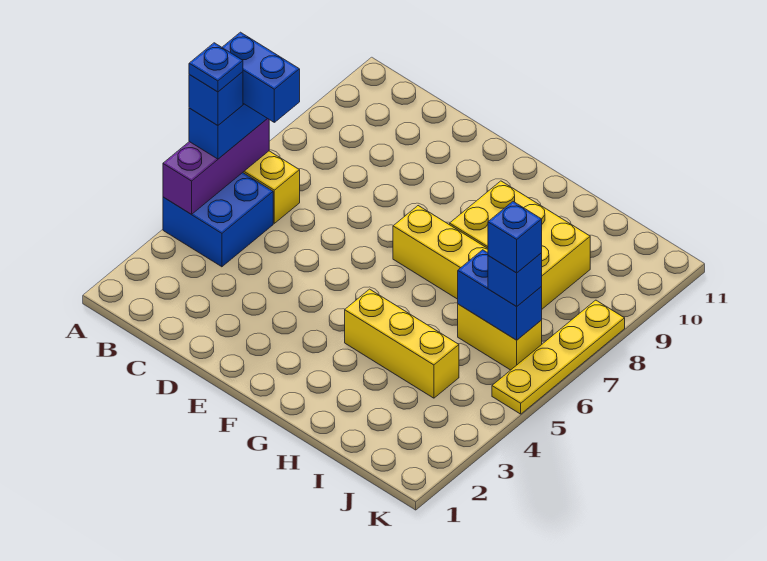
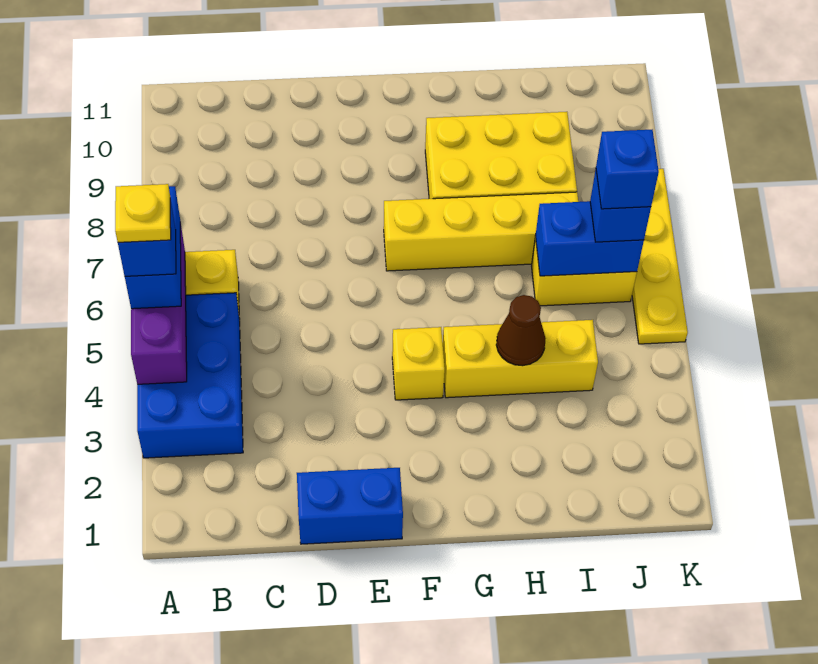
blue 2x2 brick [163,173,273,267] -> blue 2x3 brick [137,293,243,458]
blue 1x1 plate [189,43,243,92] -> yellow 1x1 plate [115,184,171,242]
blue 1x2 brick [222,32,300,122] -> blue 1x2 brick moved to [297,468,403,544]
none -> yellow 1x1 brick [392,327,445,400]
none -> brown 1x1 cone [496,295,546,366]

